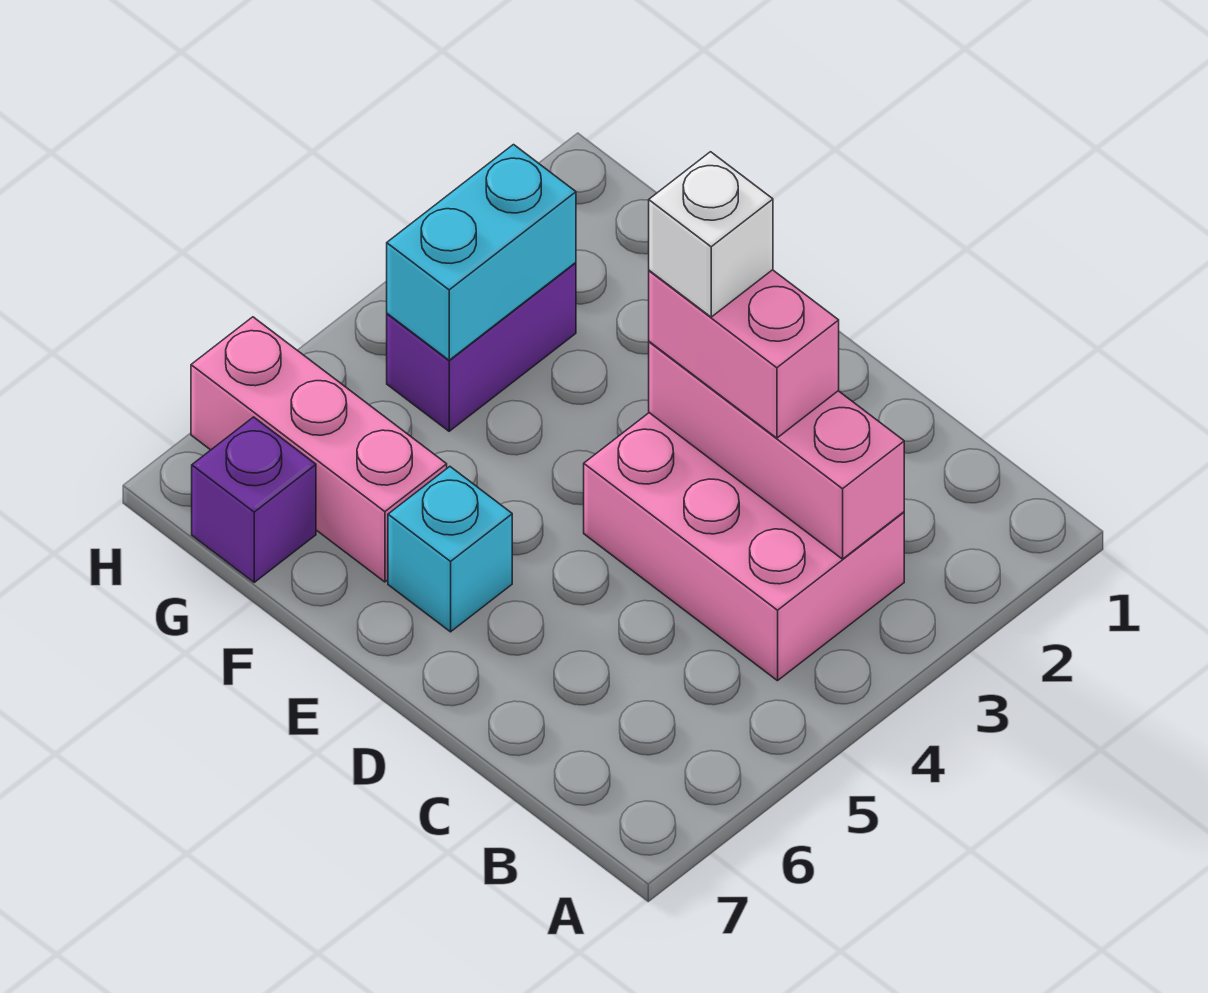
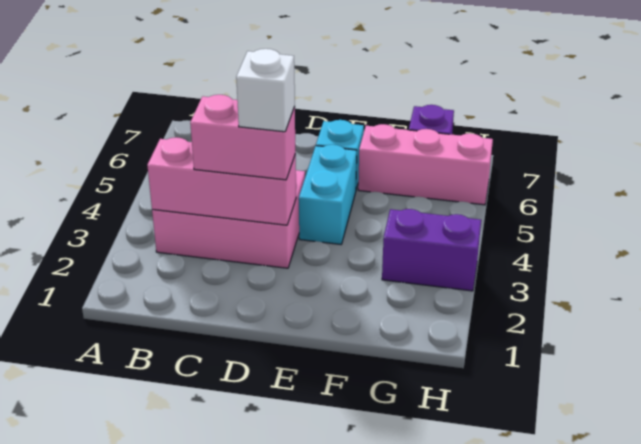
purple 1x2 brick [387,263,576,431] -> purple 1x2 brick turned to [382,209,481,291]
cyan 1x2 brick [387,145,576,360] -> cyan 1x2 brick moved to [299,145,357,244]

